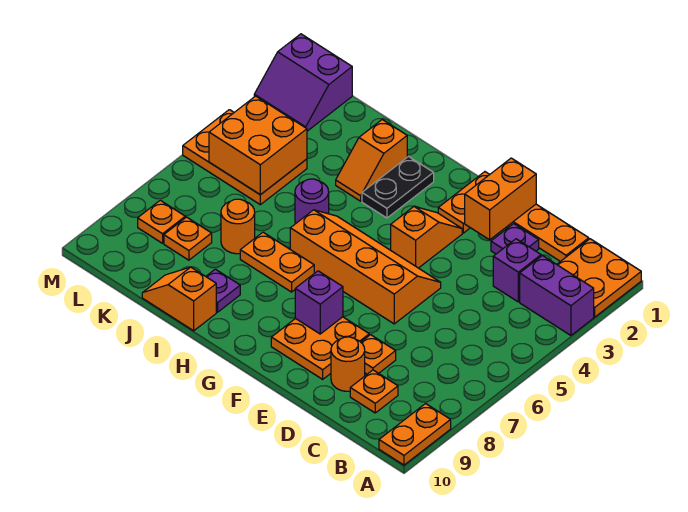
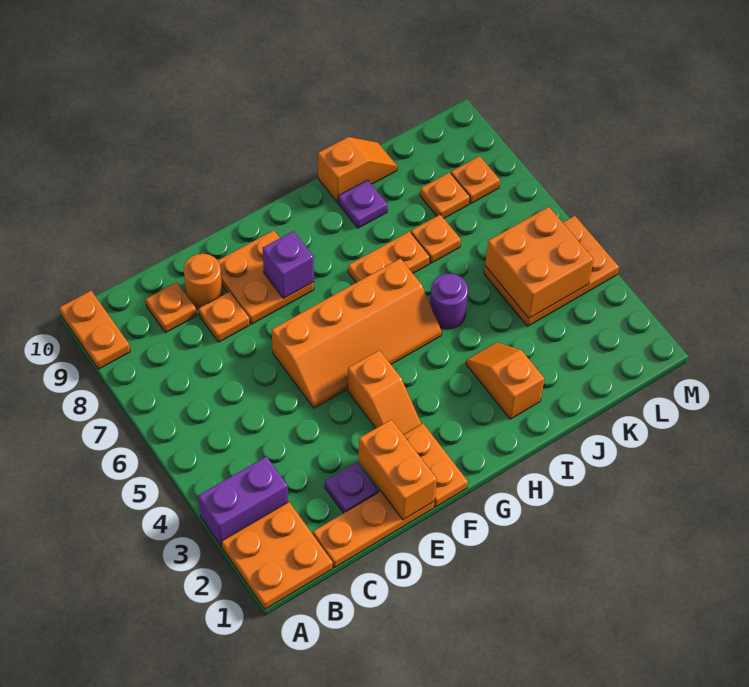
purple 1x1 brick [493,239,541,302] -> none
black 1x2 plate [362,157,434,218] -> none
orange 1x1 round brick [221,199,255,254] -> orange 1x1 plate [411,214,461,263]
purple 2x2 slope [254,34,352,131] -> none

